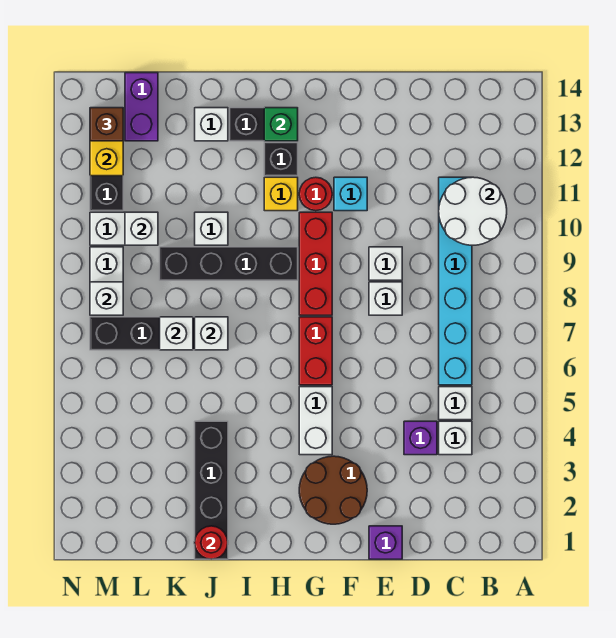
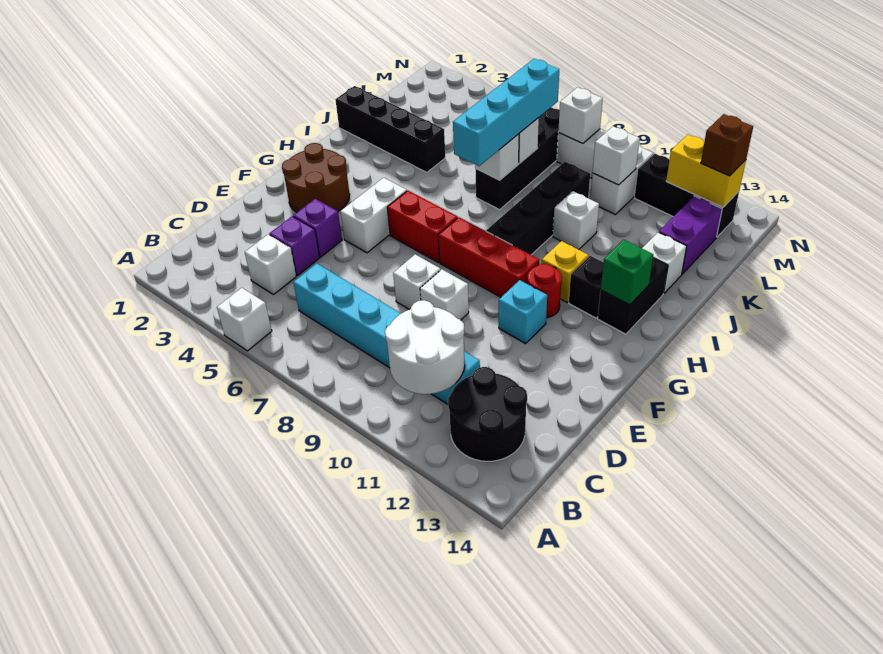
none -> black 2x2 round brick [448,367,527,461]
white 1x1 brick [439,387,472,420] -> white 1x1 brick moved to [217,288,272,351]
purple 1x1 brick [369,526,402,559] -> purple 1x1 brick moved to [293,199,342,257]
white 1x2 brick [299,387,332,455] -> white 1x2 brick turned to [340,178,407,253]
none -> cyan 1x4 brick [453,59,559,166]
red 1x1 round brick [195,526,228,559] -> none
purple 1x2 brick [125,73,158,141] -> purple 1x2 brick turned to [659,196,722,274]

